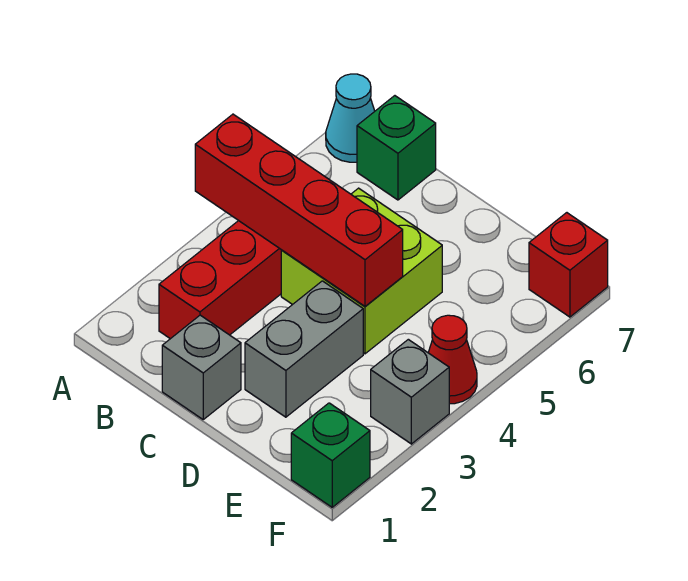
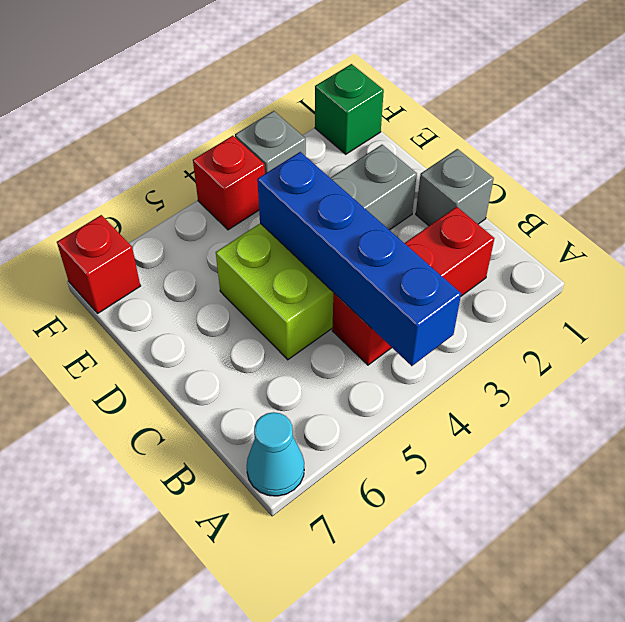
red 1x4 brick [195,114,403,306] -> blue 1x4 brick [257,152,461,366]
green 1x1 brick [357,96,436,200] -> none
red 1x1 cone [428,315,477,404] -> red 1x1 brick [193,136,265,230]

